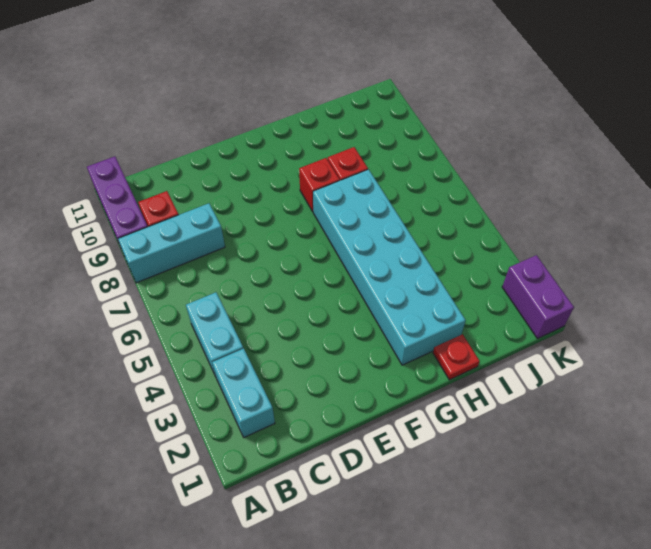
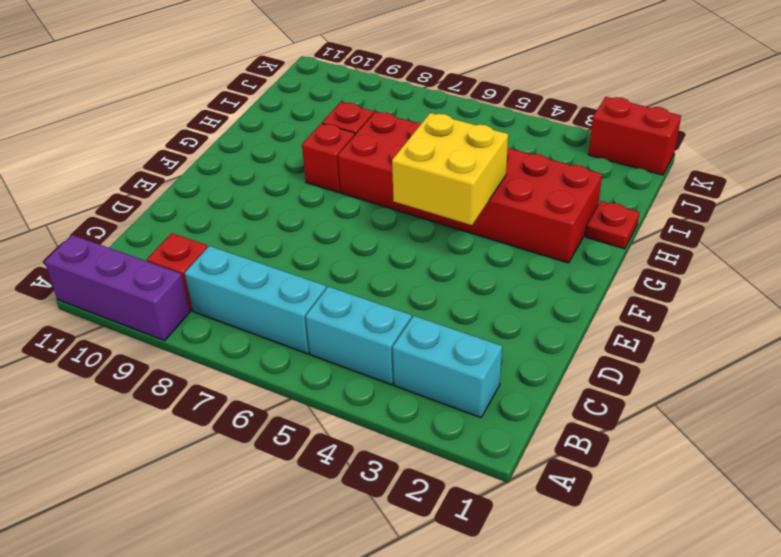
cyan 1x3 brick [118,203,225,283] -> cyan 1x3 brick turned to [185,246,326,354]
none -> yellow 2x2 brick [392,113,508,225]
cyan 2x6 brick [313,169,466,365] -> red 2x6 brick [338,112,602,263]
purple 1x2 brick [502,255,574,339] -> red 1x2 brick [588,97,681,175]

